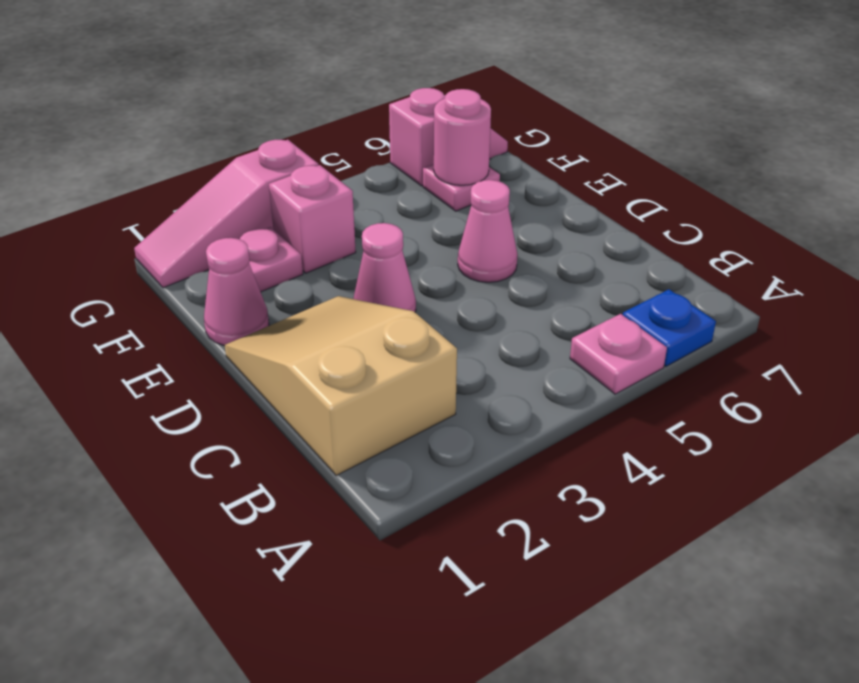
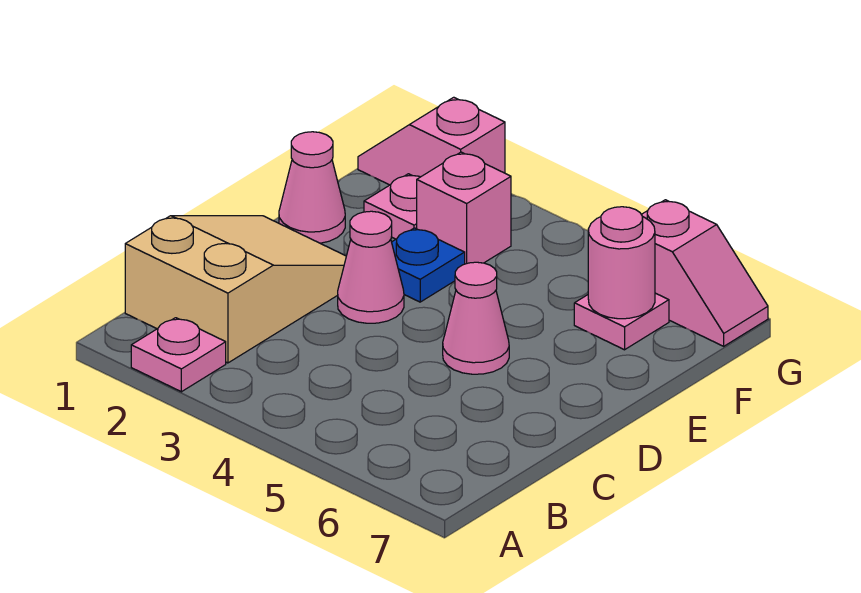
pink 1x1 plate [570,314,667,394] -> pink 1x1 plate moved to [131,318,226,392]
blue 1x1 plate [623,289,716,366] -> blue 1x1 plate moved to [392,228,465,302]
pink 1x3 slope [134,140,318,288] -> pink 1x2 slope [358,97,505,185]

